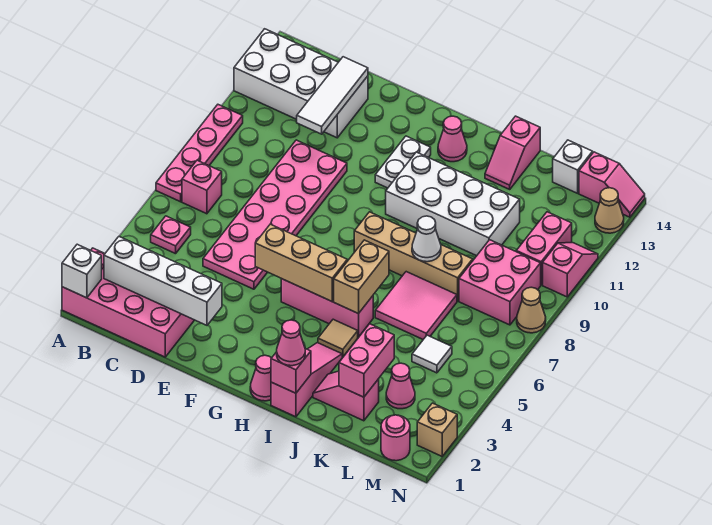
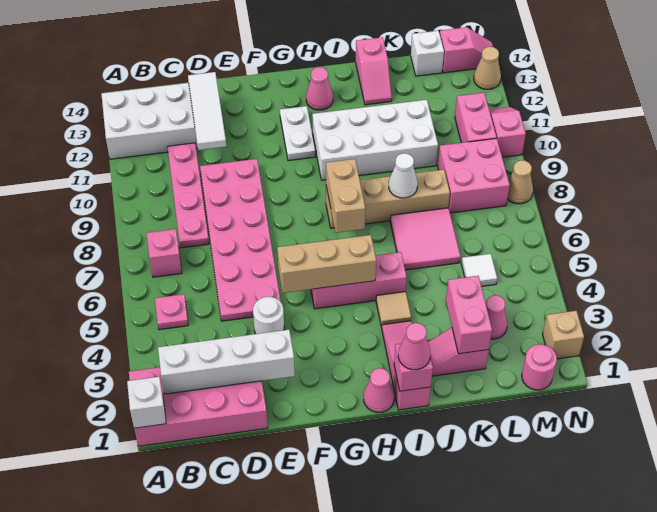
pink 1x4 plate [156,105,243,202] -> pink 1x4 plate moved to [168,143,209,248]
none -> white 1x1 round brick [253,297,284,334]
tan 1x2 brick [334,240,389,314] -> tan 1x2 brick moved to [326,159,365,233]

